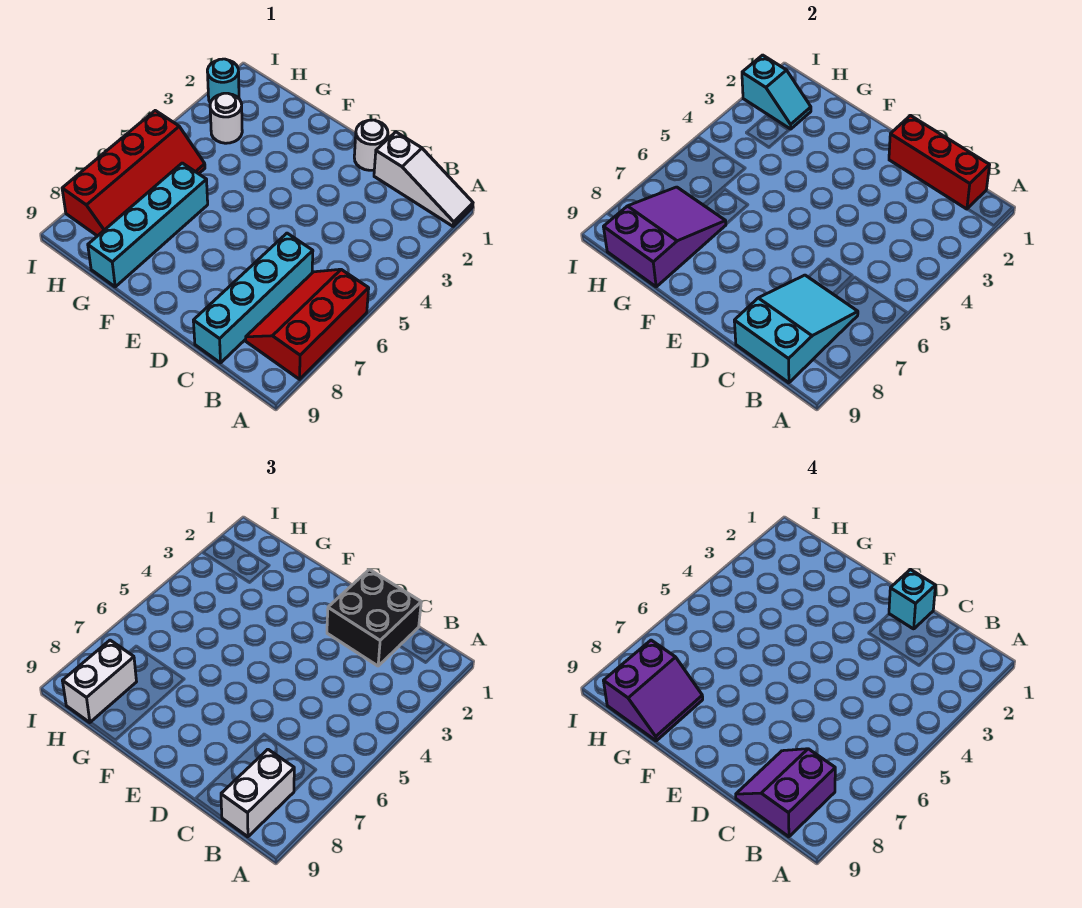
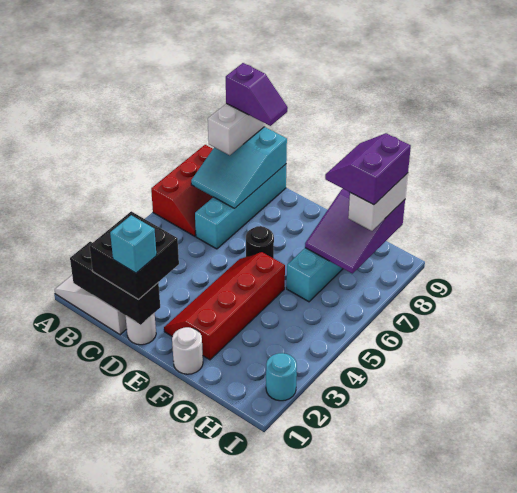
red 1x3 brick [889,116,989,209] -> black 1x3 brick [70,242,160,325]
purple 2x2 slope [736,749,835,837] -> purple 1x2 slope [226,63,288,126]
none -> black 1x1 round brick [246,226,274,258]
cyan 1x2 slope [742,55,811,129] -> none
white 1x1 round brick [210,93,242,143] -> white 1x1 round brick moved to [172,327,203,374]
red 2x4 slope [62,111,205,236] -> red 2x4 slope moved to [164,252,285,360]

